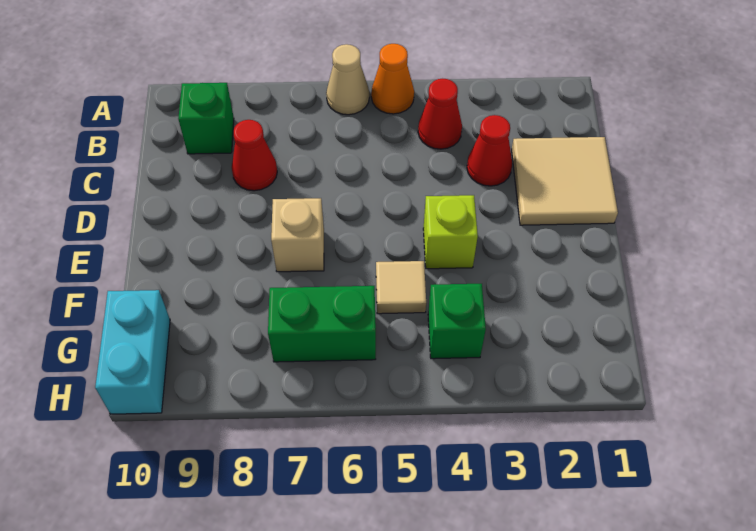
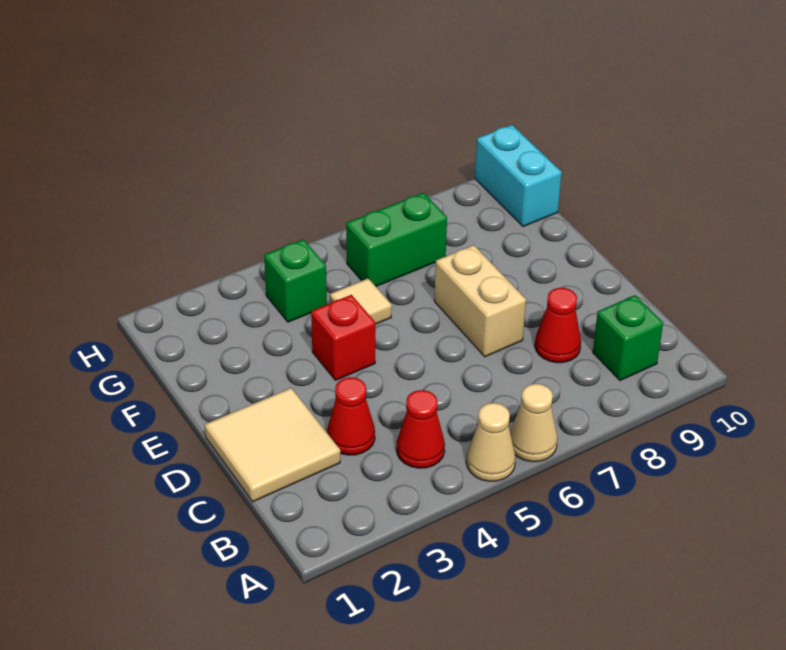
orange 1x1 cone [371,44,414,114] -> tan 1x1 cone [467,403,516,481]
lime 1x1 brick [423,195,478,269] -> red 1x1 brick [311,295,375,380]
tan 1x1 brick [271,198,324,272] -> tan 1x2 brick [434,245,526,357]

